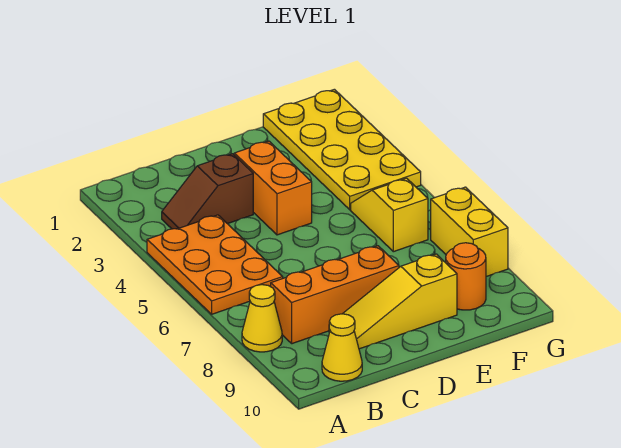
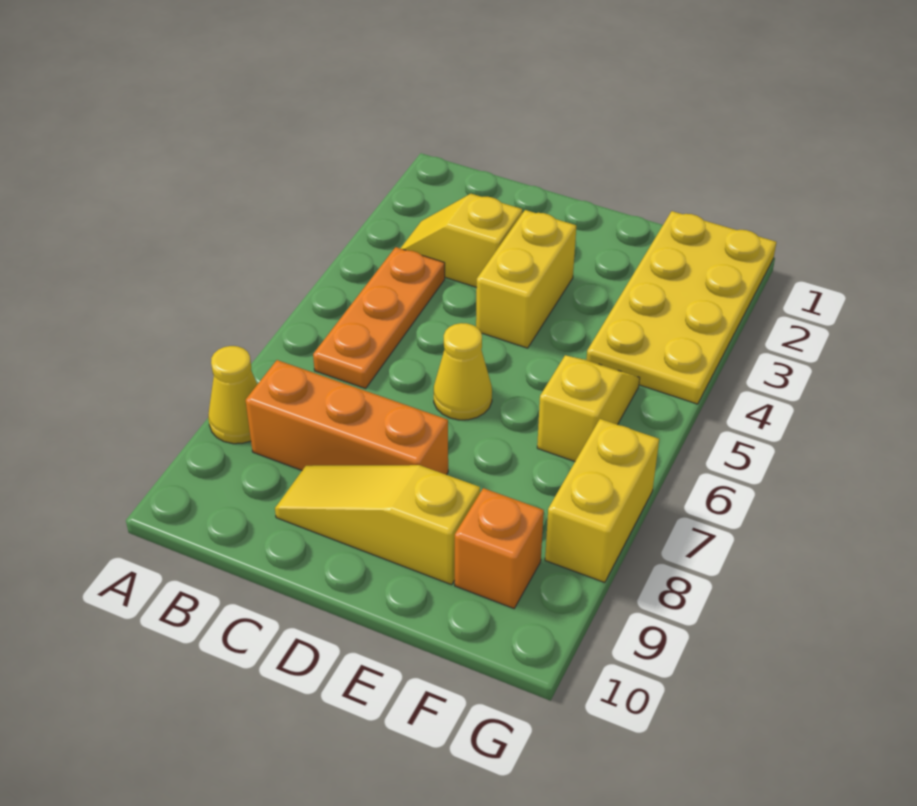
orange 2x3 plate [147,215,283,314] -> orange 1x3 plate [313,247,445,388]
brown 1x2 slope [162,154,253,229] -> yellow 1x2 slope [400,194,522,287]
yellow 1x1 cone [322,314,362,381] -> yellow 1x1 cone moved to [434,323,492,420]
orange 1x2 brick [234,141,312,235] -> yellow 1x2 brick [476,210,576,348]
orange 1x1 round brick [446,243,486,310] -> orange 1x1 brick [455,488,544,609]

